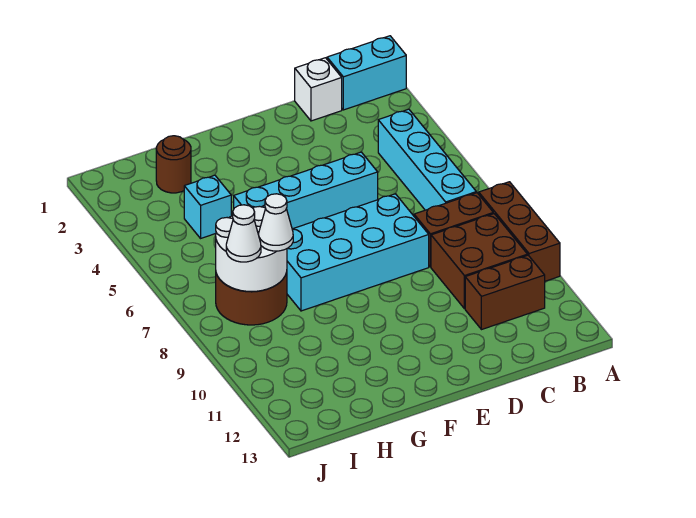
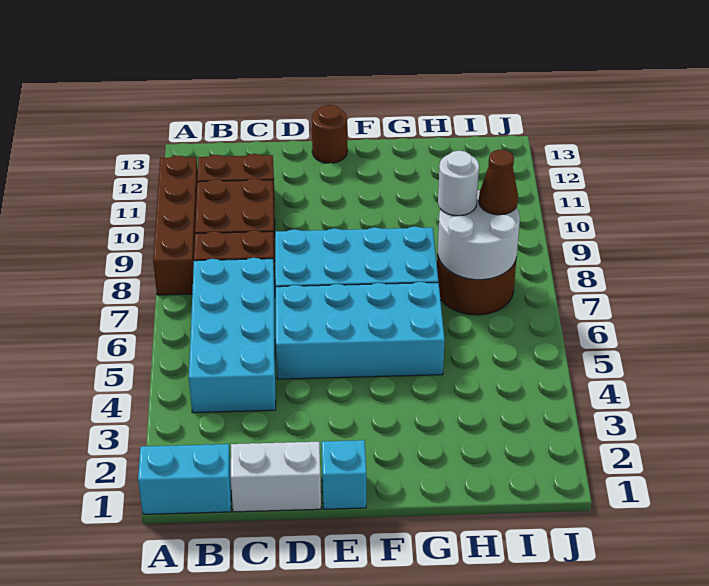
brown 1x3 brick [479,182,560,281] -> brown 1x4 brick [153,155,198,295]
cyan 1x4 brick [378,109,476,210] -> cyan 2x4 brick [189,258,276,413]
white 1x1 brick [295,58,342,121] -> white 1x2 brick [231,442,321,512]
cyan 1x4 brick [234,152,378,229] -> cyan 2x4 brick [276,282,445,379]
brown 1x1 round brick [156,136,191,193] -> brown 1x1 round brick moved to [312,105,347,163]
cyan 1x1 brick [184,175,231,238] -> cyan 1x1 brick moved to [322,440,366,509]
white 1x1 cone [259,194,293,251] -> white 1x1 round brick [438,151,479,216]
white 1x1 cone [226,205,261,262] -> brown 1x1 cone [479,150,518,215]

